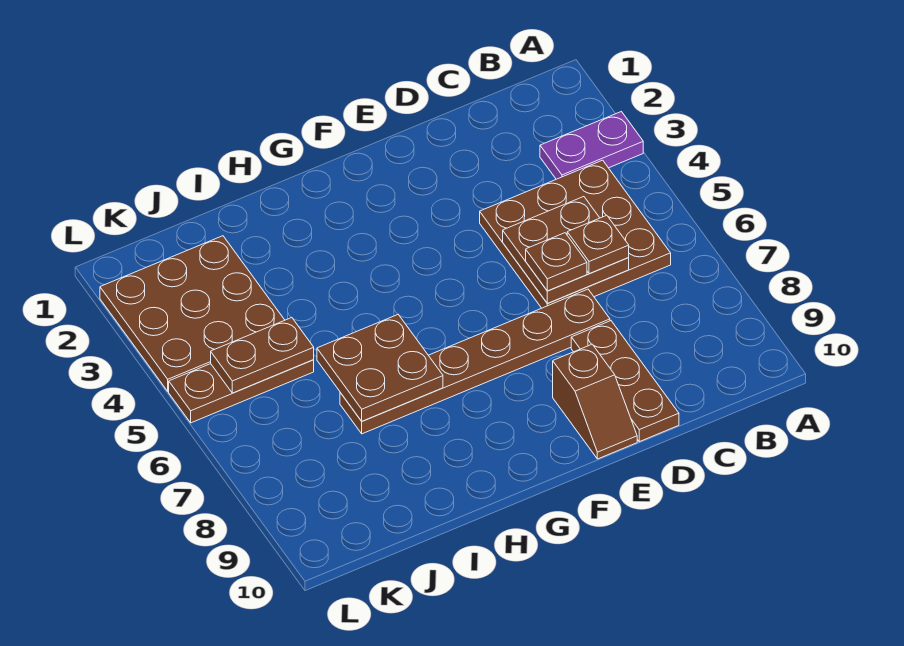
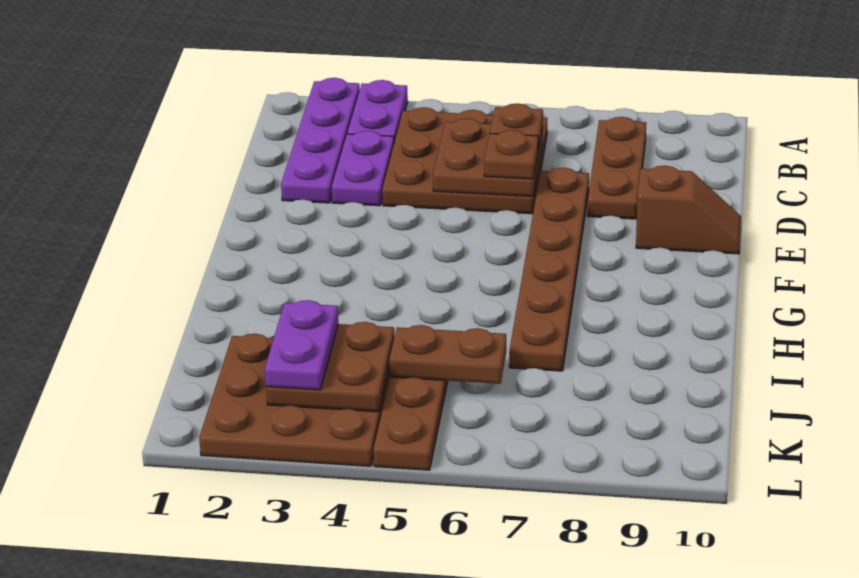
none -> purple 1x4 plate [281,78,360,203]
none -> purple 1x2 plate [332,131,394,206]
brown 1x3 plate [571,321,679,442] -> brown 1x3 plate turned to [587,117,646,219]
brown 2x2 plate [317,315,443,421] -> brown 2x2 plate moved to [266,322,394,412]
none -> purple 1x2 plate [265,300,338,390]
brown 1x2 plate [211,318,314,393] -> brown 1x2 plate turned to [389,325,506,384]

